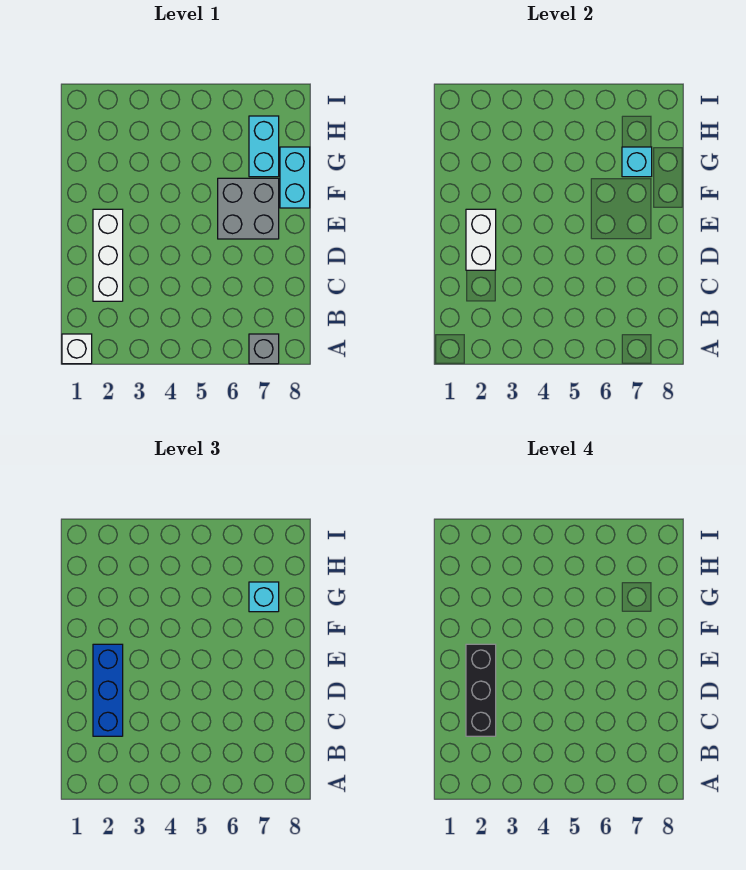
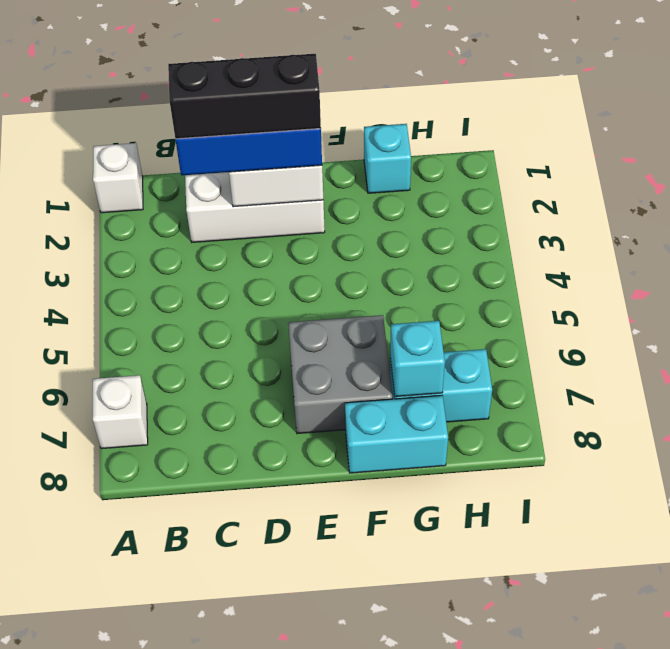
grey 1x1 brick [249,334,279,364] -> white 1x1 brick [93,375,148,449]
cyan 1x1 brick [249,582,279,612] -> cyan 1x1 brick moved to [364,124,411,193]

